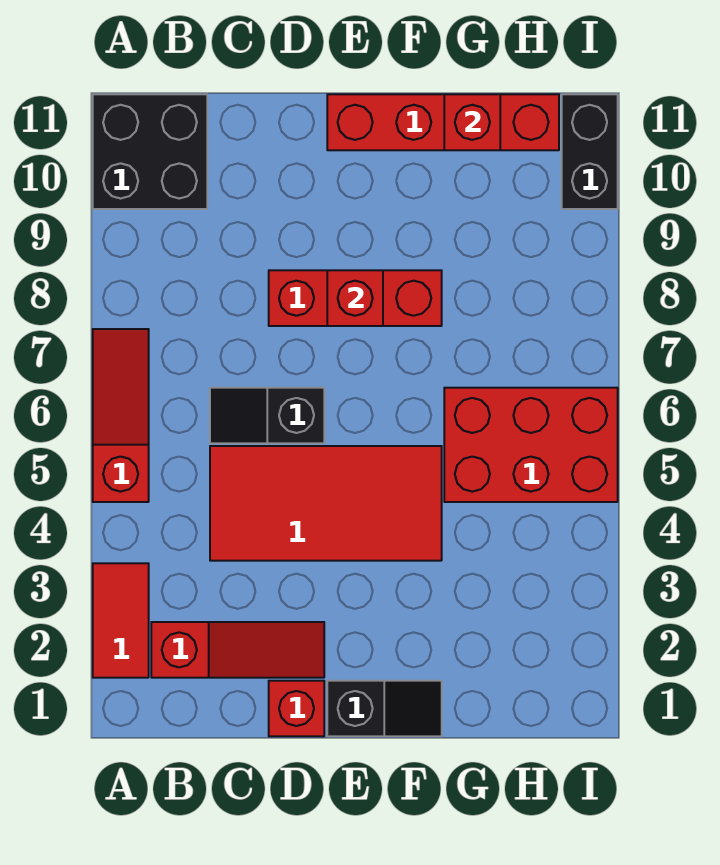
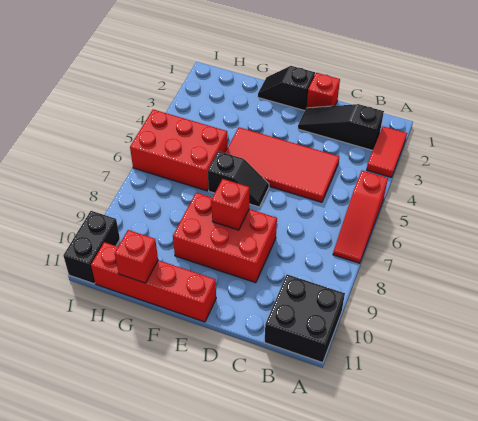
red 1x3 slope [151,622,324,678] -> black 1x3 slope [298,104,384,150]
black 1x2 slope [210,388,324,443] -> black 1x2 slope moved to [208,151,269,207]
red 1x3 brick [269,270,442,326] -> red 2x3 brick [173,193,277,283]

